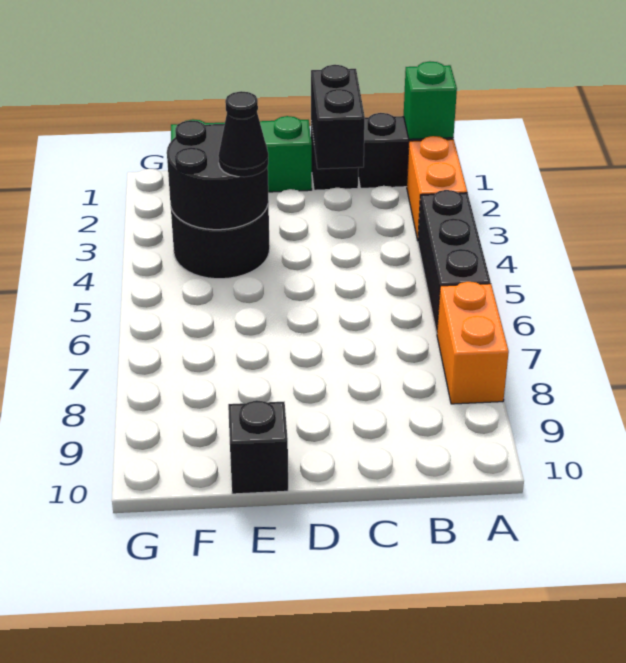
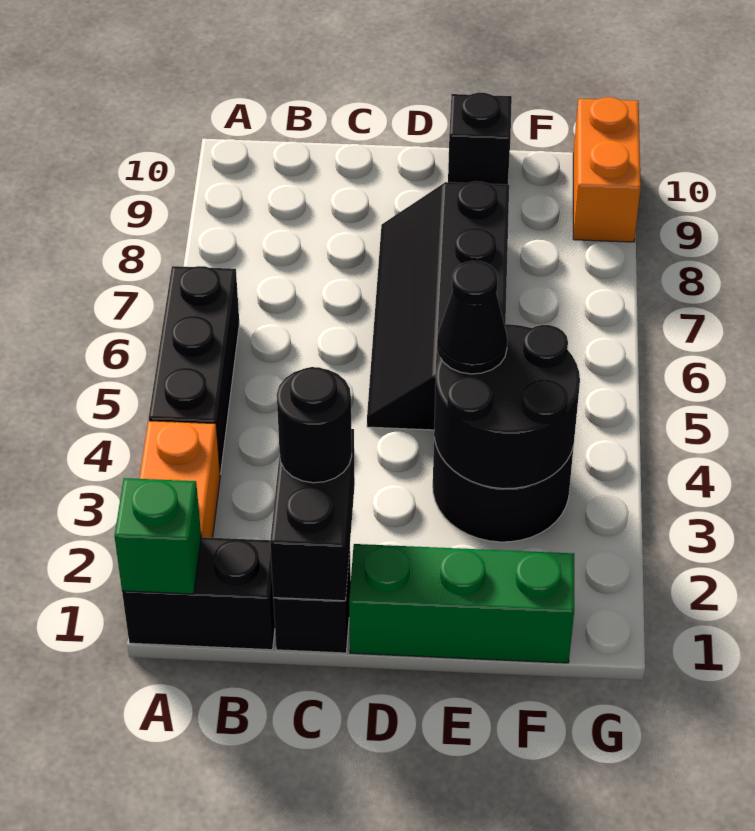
orange 1x2 brick [437,282,509,404] -> orange 1x2 brick moved to [573,97,641,242]
none -> black 1x1 round brick [277,367,352,483]
none -> black 2x4 slope [367,181,509,430]

